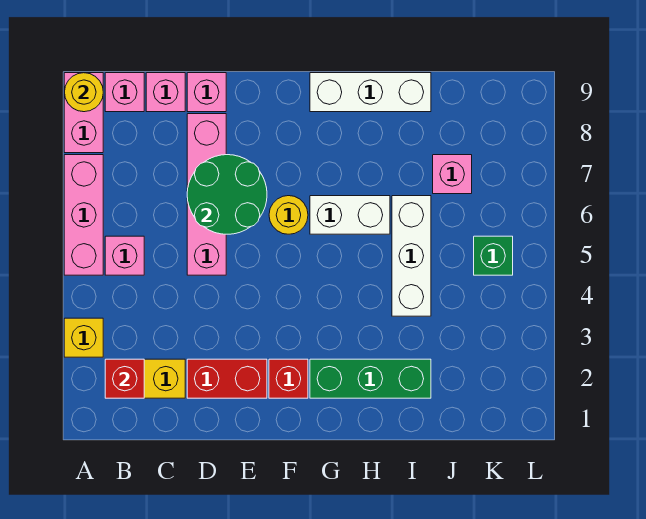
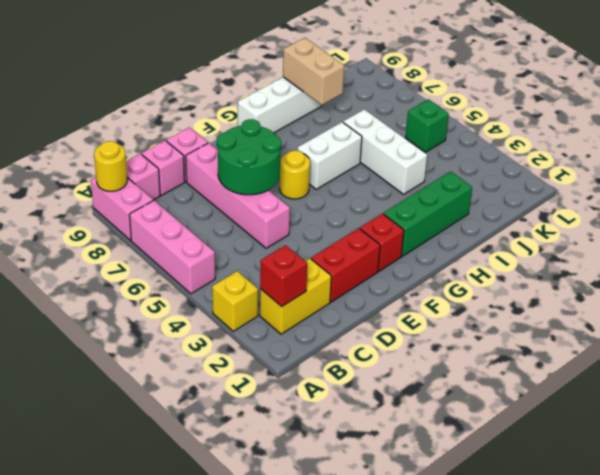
pink 1x1 brick [105,236,144,275] -> none
none -> tan 1x2 brick [283,38,344,105]
pink 1x1 brick [433,155,472,194] -> none

